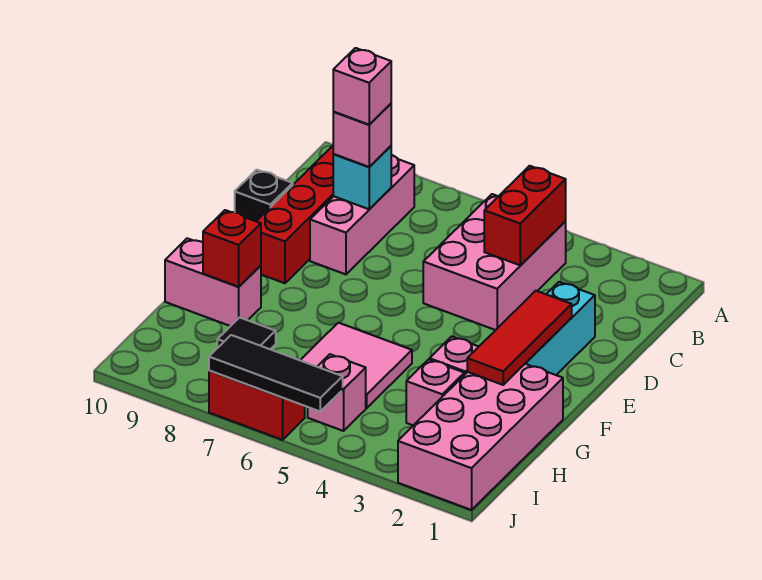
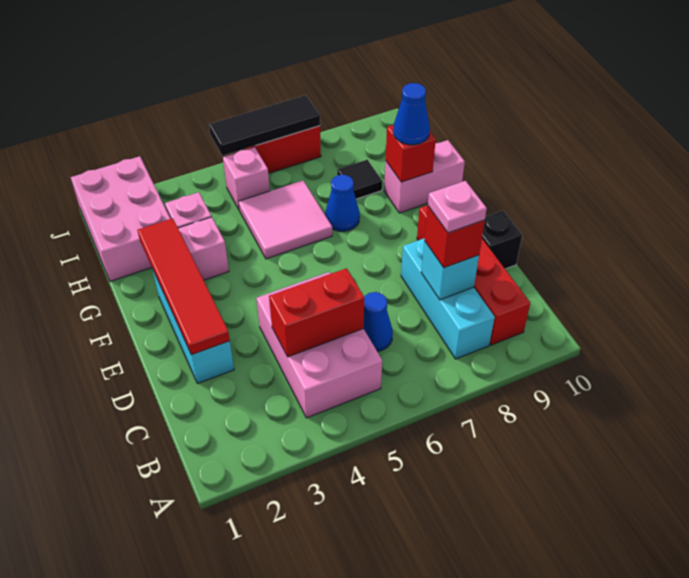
red 1x2 brick [484,166,566,265] -> red 1x2 brick turned to [269,268,364,357]
pink 1x3 brick [310,155,414,274] -> cyan 1x3 brick [401,238,495,359]
none -> blue 1x1 cone [364,292,393,352]
pink 1x1 brick [333,104,391,167] -> red 1x1 brick [425,206,485,268]
pink 1x1 brick [333,48,391,125] -> pink 1x1 plate [428,181,487,233]
red 1x3 tile [467,291,572,385] -> red 1x4 tile [137,218,230,355]
pink 2x4 brick [398,364,563,510] -> pink 2x3 brick [71,156,170,281]
none -> blue 1x1 cone [325,175,360,231]
none -> blue 1x1 cone [393,83,430,145]

